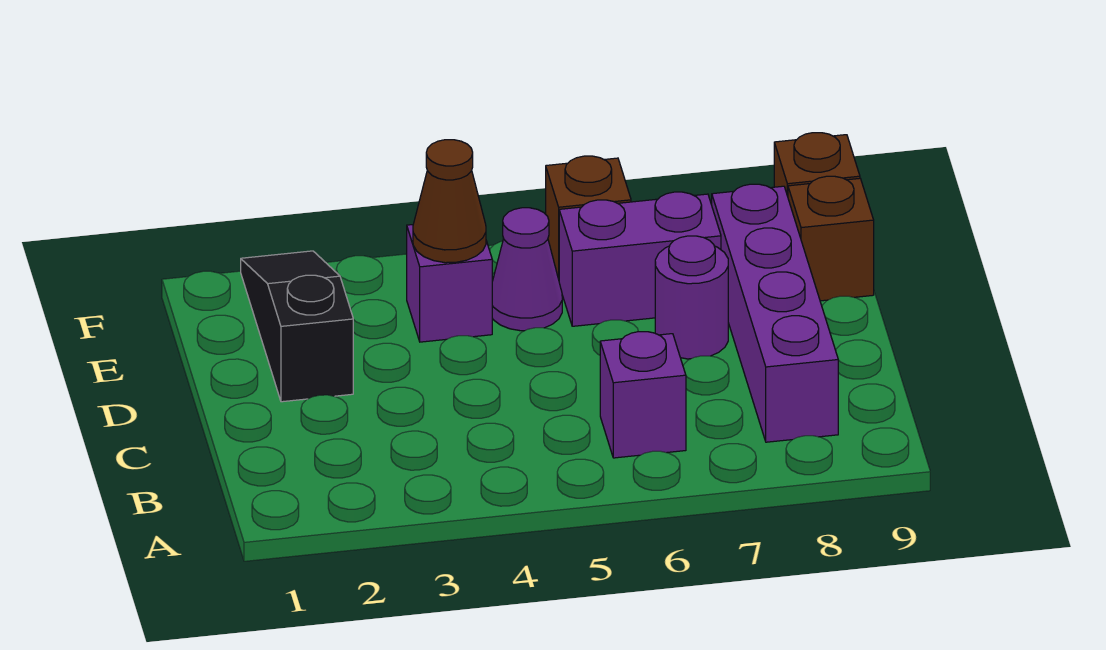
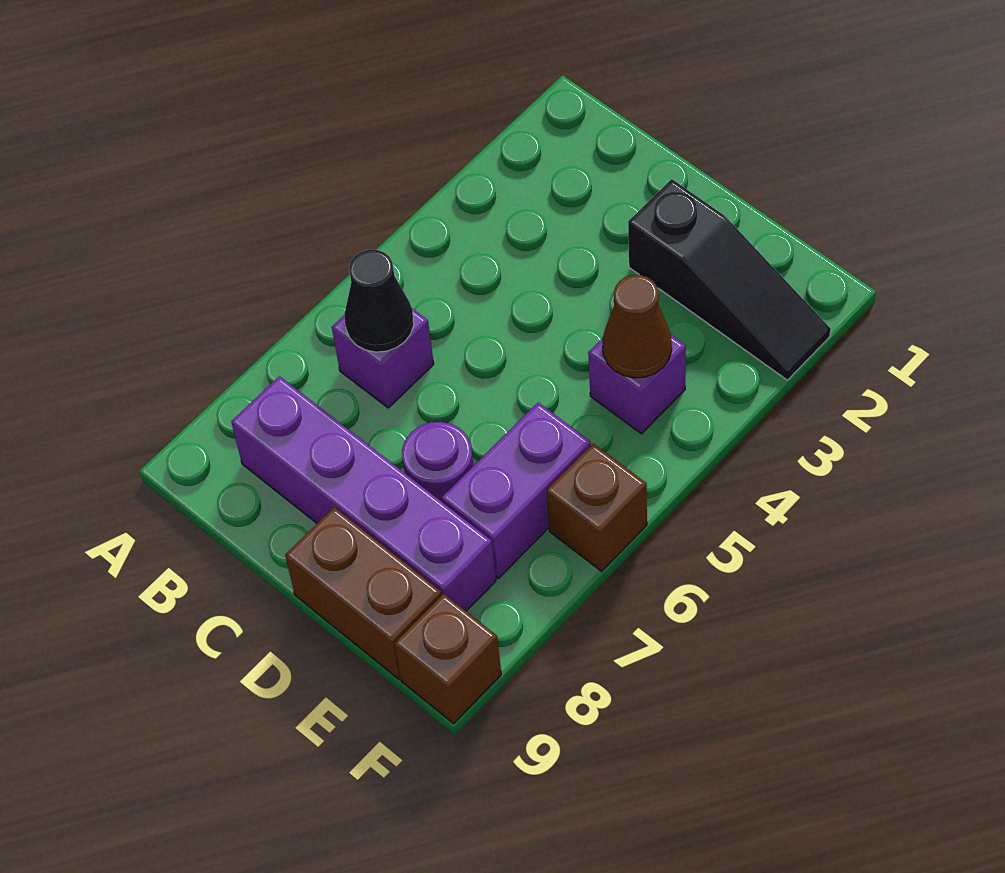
none -> black 1x1 cone [345,250,414,352]
purple 1x1 cone [492,208,562,331] -> none
brown 1x1 brick [788,176,874,301] -> brown 1x2 brick [285,507,442,679]

